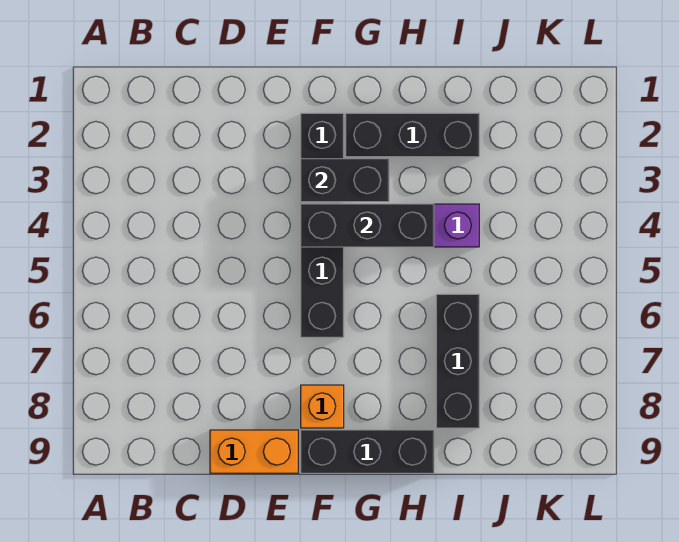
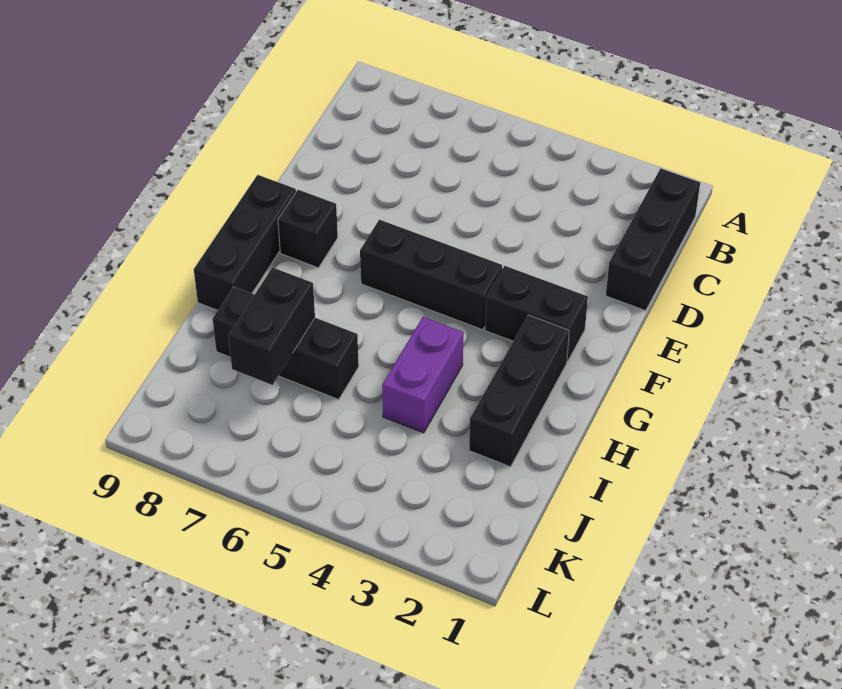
orange 1x2 brick [210,430,298,473] -> none
black 1x2 brick [301,159,389,202] -> black 1x2 brick moved to [228,268,315,385]
black 1x3 brick [301,204,434,247] -> black 1x3 brick moved to [606,168,700,311]
orange 1x1 brick [301,385,344,428] -> black 1x1 brick [278,190,338,268]

